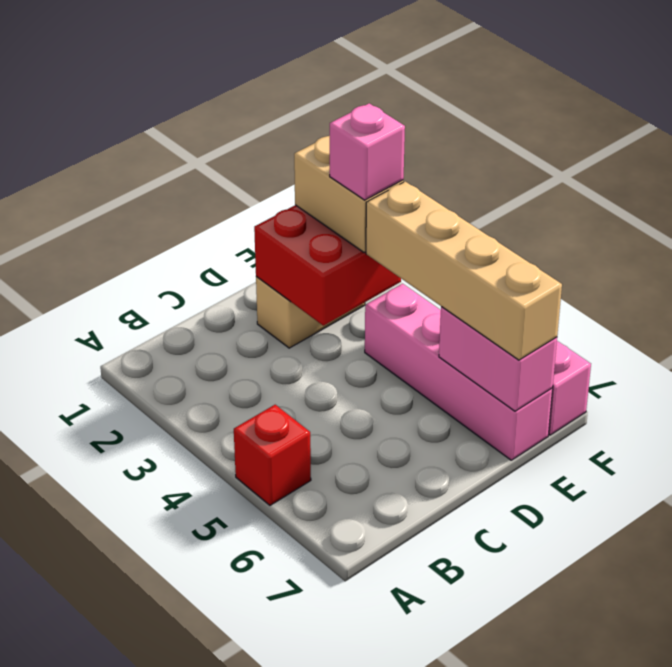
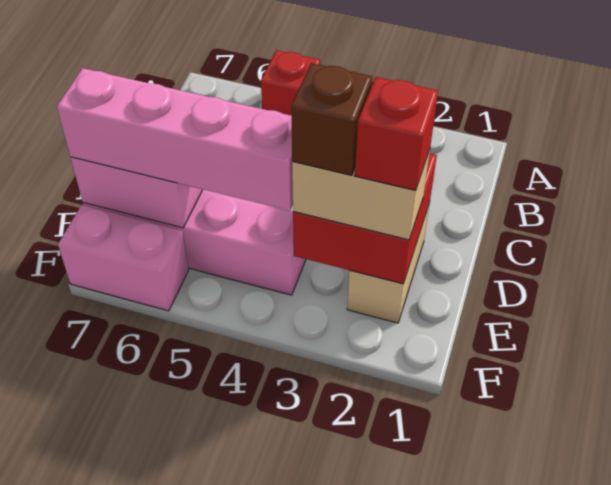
none -> red 1x1 brick [355,77,438,190]
pink 1x1 brick [330,103,405,200] -> brown 1x1 brick [291,63,372,175]
tan 1x4 brick [366,181,562,360] -> pink 1x4 brick [57,68,293,211]

